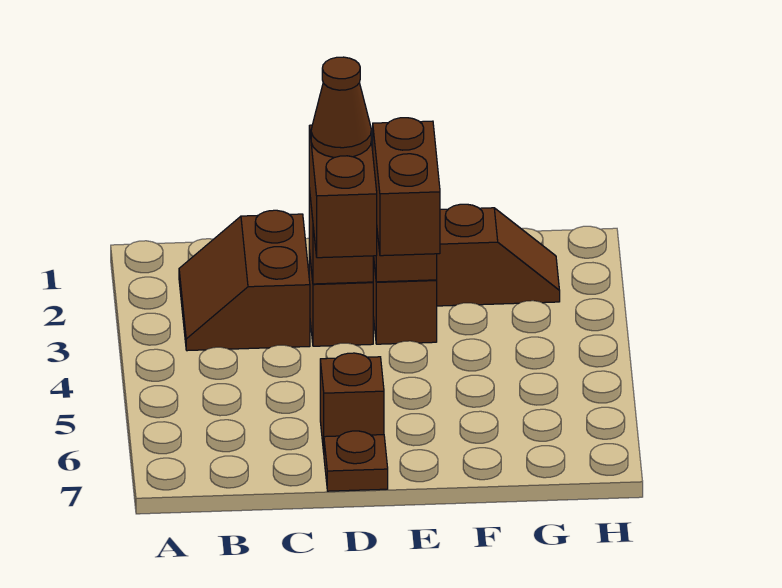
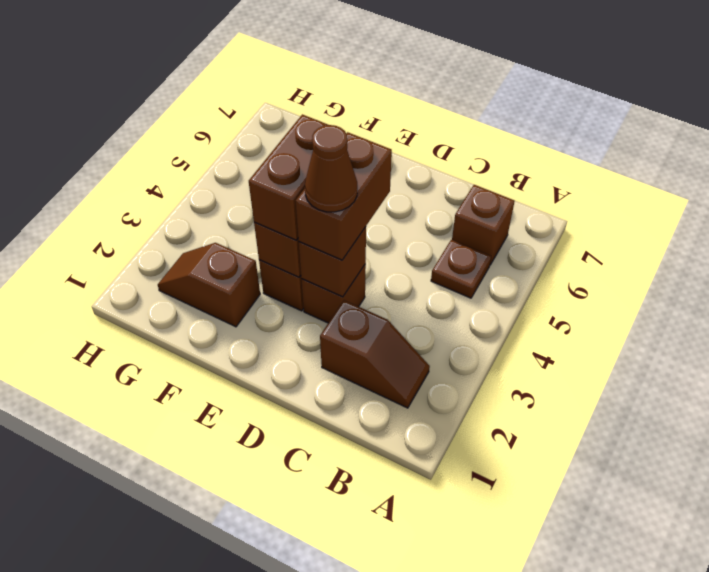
brown 2x2 slope [179,210,310,351] -> brown 1x2 slope [320,300,430,408]
brown 1x1 brick [320,353,384,452] -> brown 1x1 brick moved to [452,185,515,265]
brown 1x1 plate [324,431,388,491] -> brown 1x1 plate moved to [431,240,491,298]

